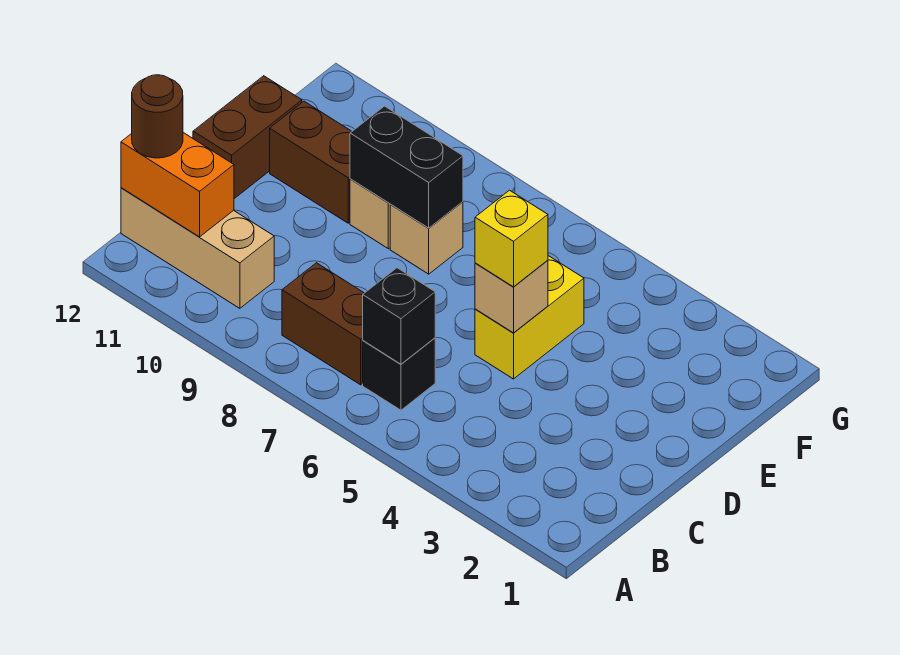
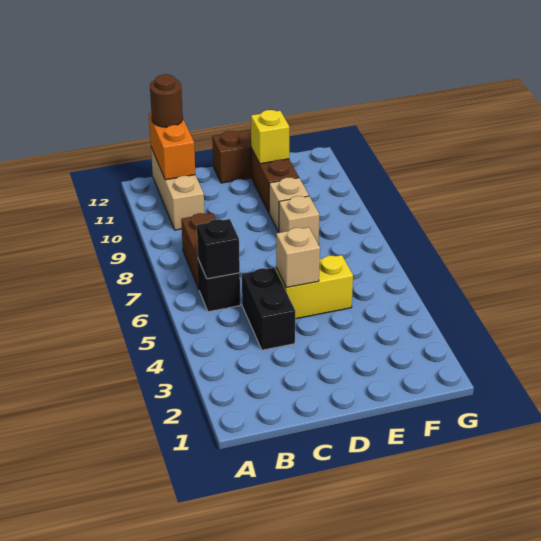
yellow 1x1 brick [475,190,548,287] -> yellow 1x1 brick moved to [251,110,289,164]
black 1x2 brick [350,106,463,228] -> black 1x2 brick moved to [242,268,295,350]

